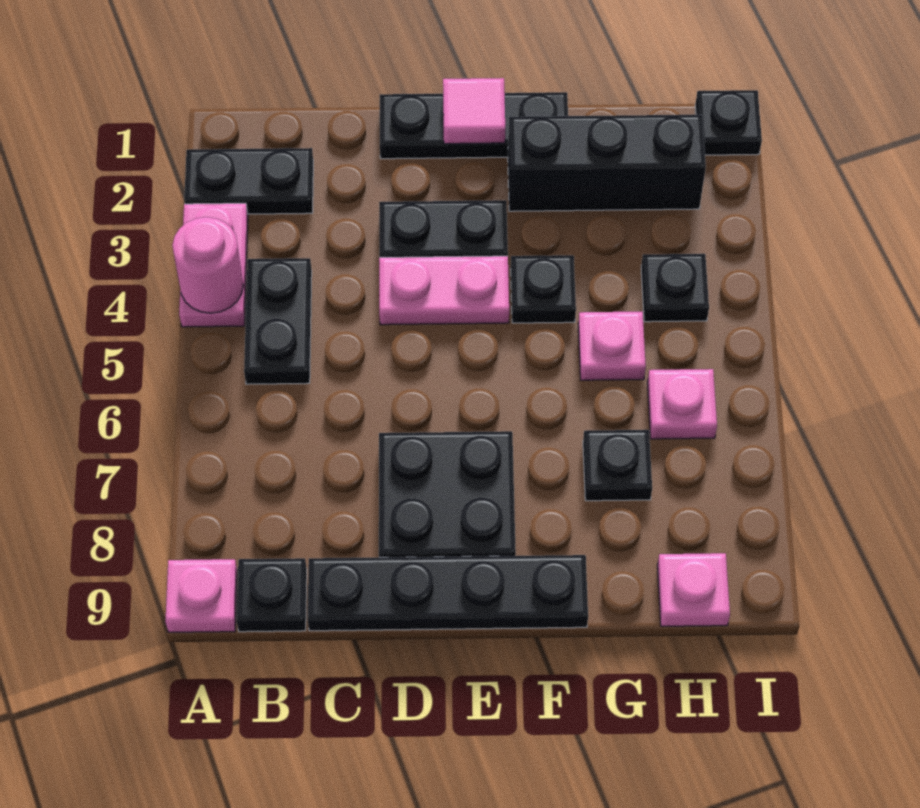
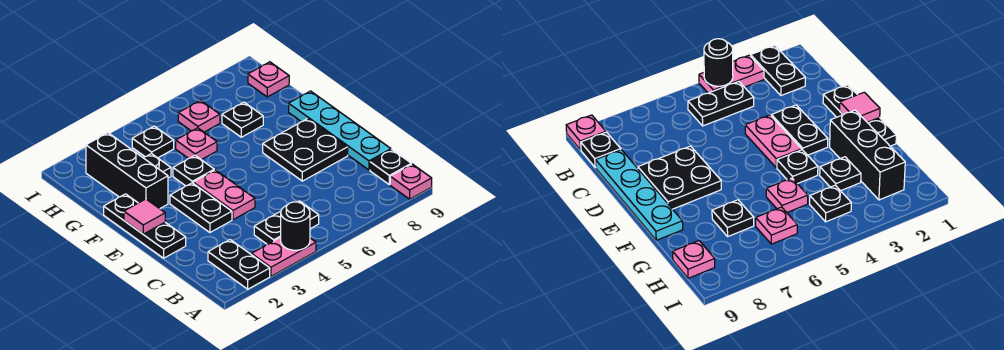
pink 1x1 round brick [173,217,243,313] -> black 1x1 round brick [281,202,310,250]
black 1x4 plate [308,555,588,631] -> cyan 1x4 plate [289,91,391,170]
black 1x1 plate [695,90,762,155] -> black 1x1 plate moved to [144,154,171,178]

